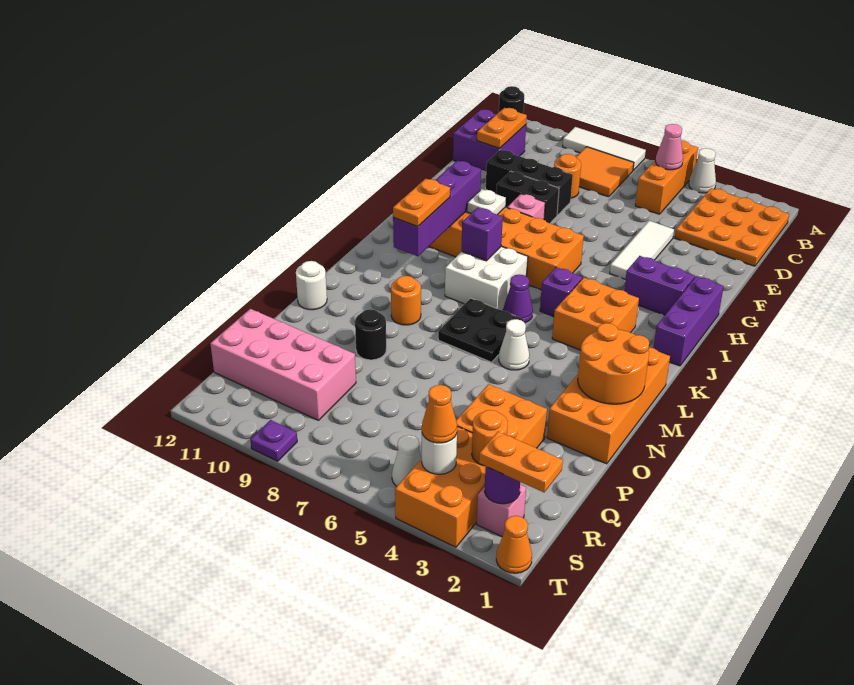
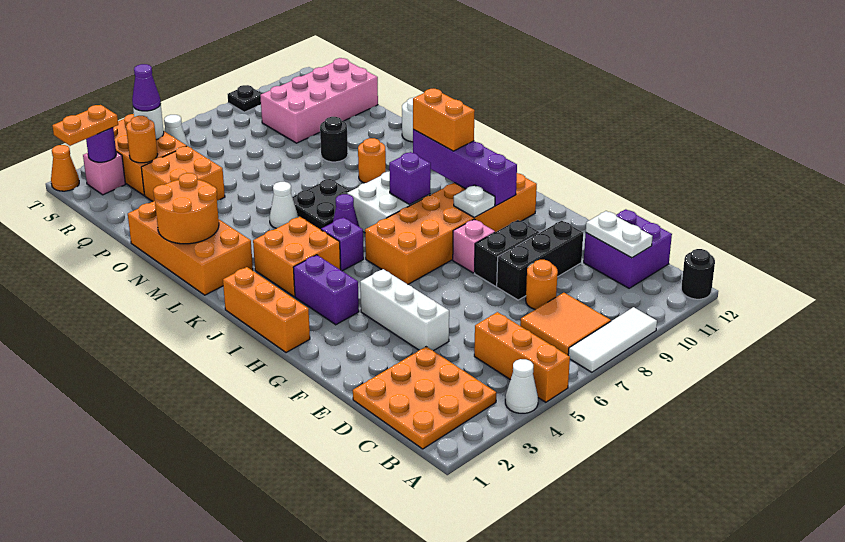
pink 1x1 cone [656,124,683,170] -> none
orange 1x2 plate [477,108,527,148] -> white 1x2 plate [586,211,653,258]
white 1x3 tile [610,221,674,279] -> white 1x3 brick [360,269,449,351]
purple 1x3 brick [653,276,724,366] -> orange 1x3 brick [223,267,310,353]
purple 1x2 brick [624,256,695,315] -> purple 1x2 brick turned to [293,255,359,325]
orange 1x2 plate [393,179,450,227] -> orange 1x2 brick [413,89,475,151]
orange 1x1 cone [422,385,457,443] -> purple 1x1 cone [132,64,161,111]
purple 1x1 plate [250,420,297,461] -> black 1x1 plate [228,85,262,112]

